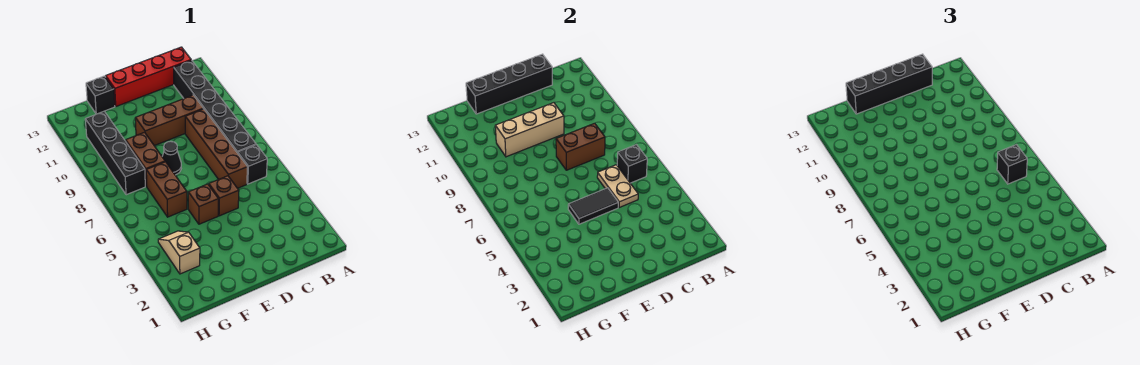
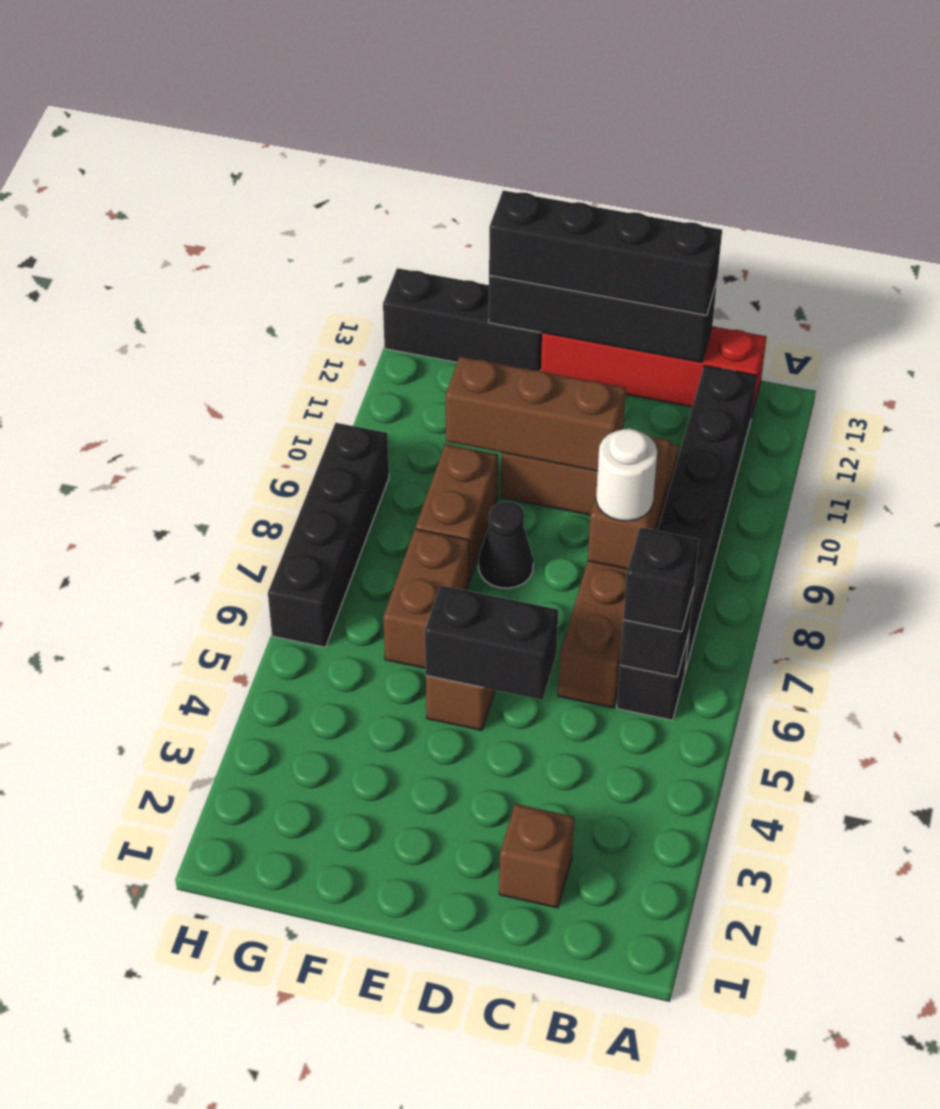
tan 1x2 plate [597,165,638,207] -> none
brown 1x2 brick [556,123,605,170] -> brown 1x2 brick turned to [588,430,671,569]
none -> white 1x1 round brick [596,429,657,521]
brown 1x1 brick [209,176,239,216] -> brown 1x1 brick moved to [499,804,574,908]
black 1x2 tile [568,188,618,224] -> black 1x2 brick [425,585,558,700]
tan 1x3 brick [495,103,564,157] -> brown 1x3 brick [445,356,626,471]
black 1x1 brick [86,76,115,114] -> black 1x3 brick [383,268,542,371]
tan 1x2 slope [158,231,200,274] -> none
black 1x4 brick [85,111,145,195] -> black 1x4 brick moved to [268,423,389,647]

